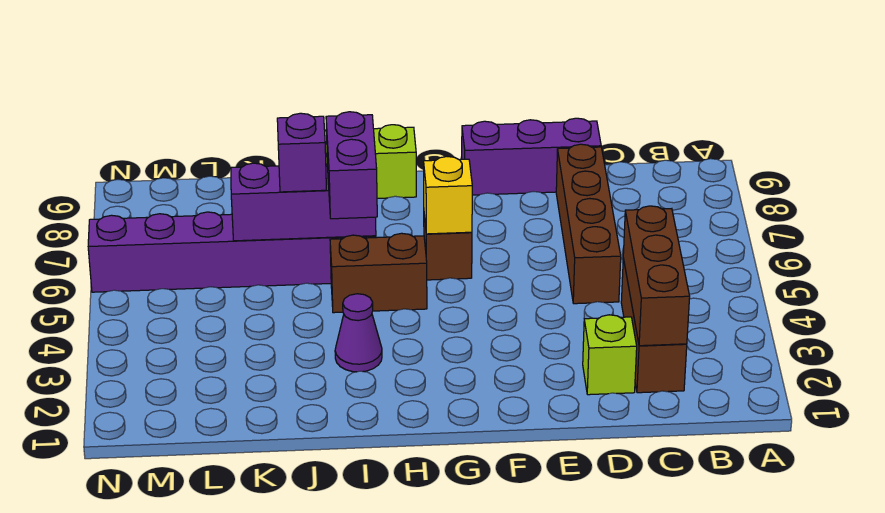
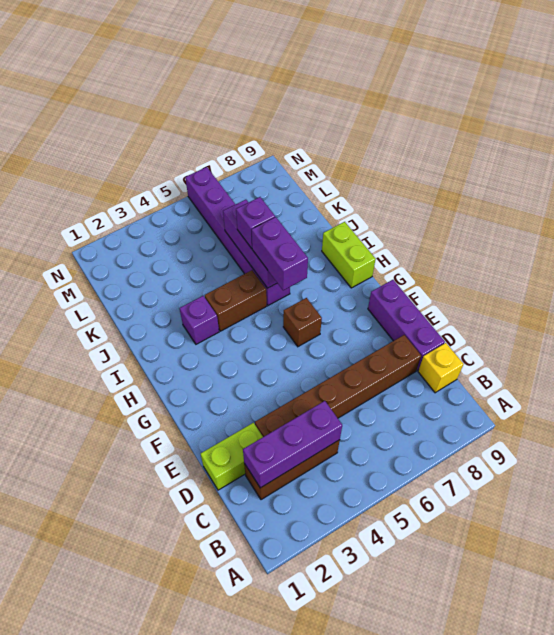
brown 1x3 brick [623,206,690,346] -> purple 1x3 brick [243,401,342,488]
lime 1x1 brick [583,315,637,395] -> lime 1x2 brick [201,423,263,490]
brown 1x4 brick [556,144,621,304] -> brown 1x6 brick [255,335,421,437]
yellow 1x1 brick [424,157,472,234] -> yellow 1x1 brick moved to [418,343,463,393]
brown 1x2 brick [330,233,427,313] -> brown 1x2 brick turned to [205,270,267,331]
purple 1x1 cone [335,294,382,372] -> purple 1x1 brick [179,296,219,344]
purple 1x2 brick [326,112,377,219] -> purple 1x2 brick turned to [252,217,308,290]

